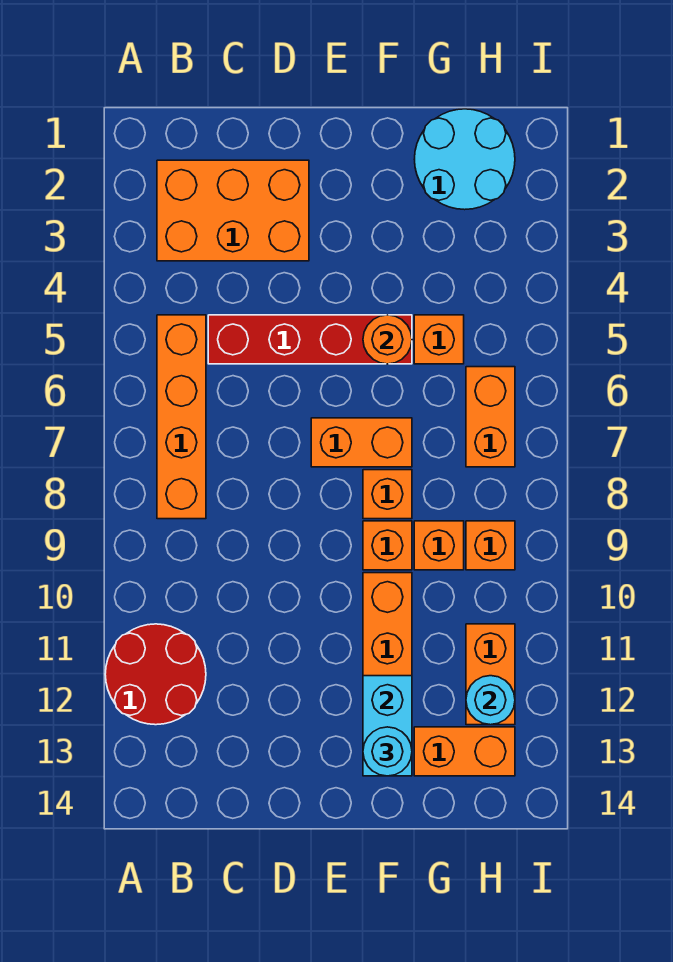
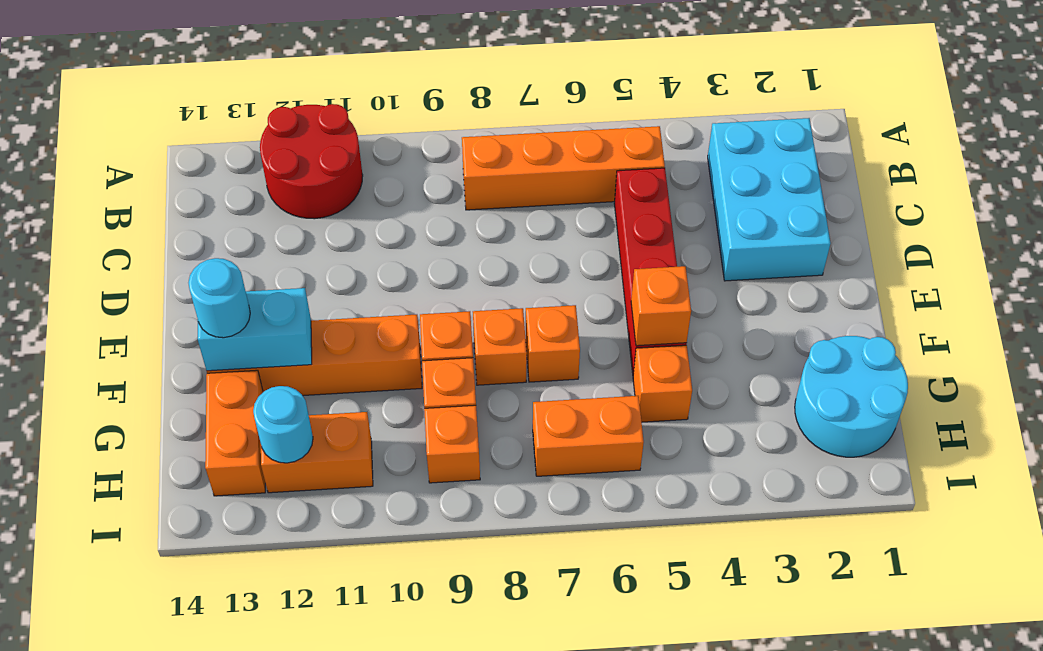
orange 2x3 brick [157,160,309,261] -> cyan 2x3 brick [708,118,830,281]
orange 1x2 brick [311,418,412,467] -> orange 1x1 brick [526,305,580,382]
orange 1x1 round brick [363,315,412,364] -> orange 1x1 brick [631,266,691,346]

